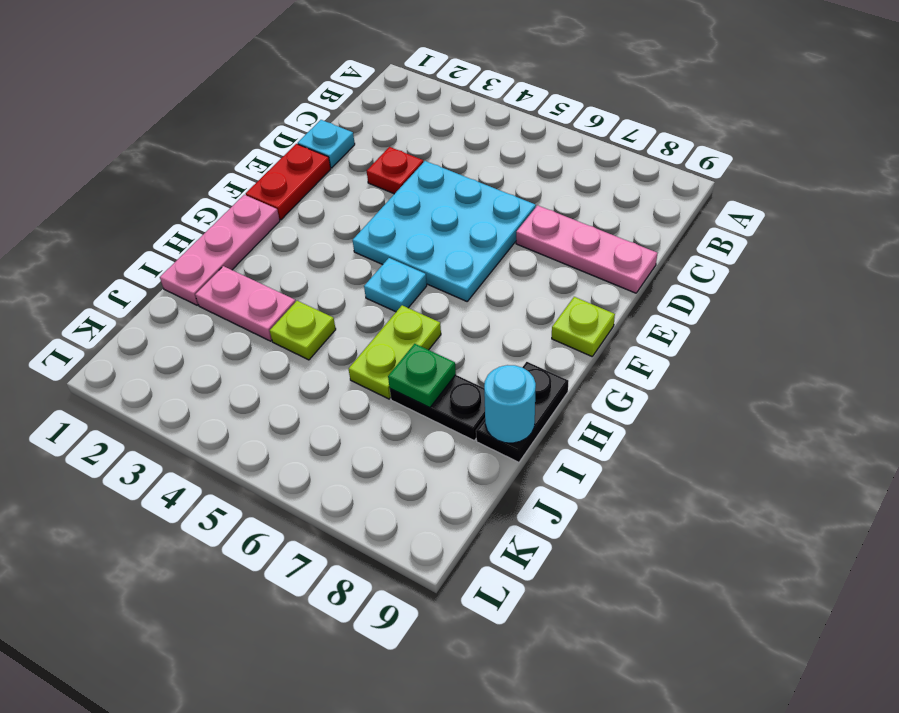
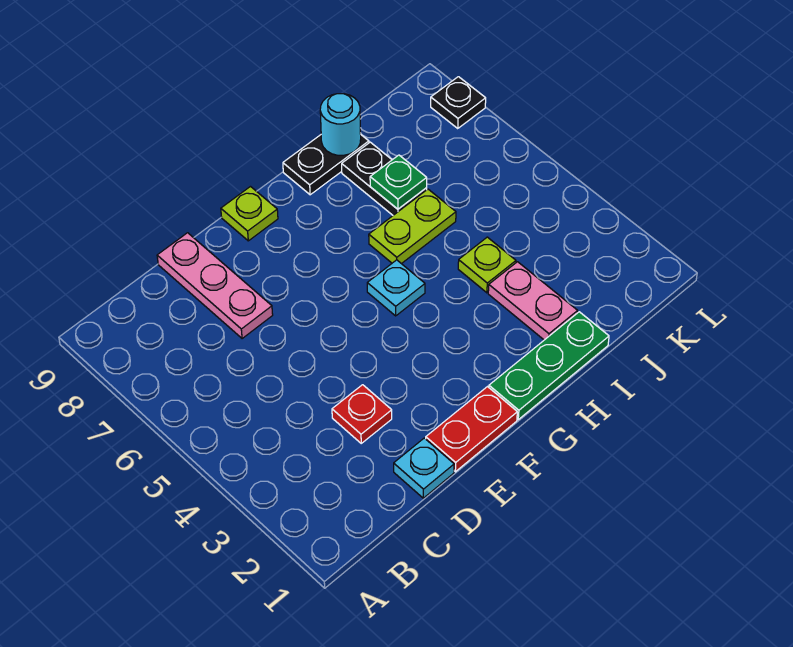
cyan 3x3 plate [353,161,536,301] -> none
pink 1x3 plate [160,195,280,305] -> green 1x3 plate [489,312,609,419]
none -> black 1x1 plate [431,77,486,128]

